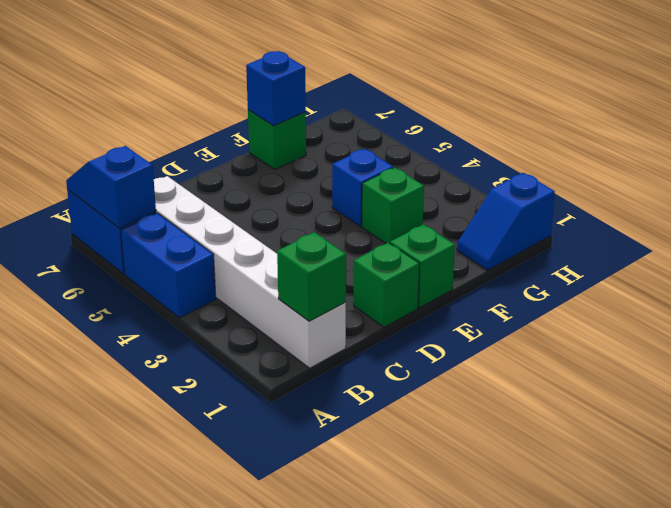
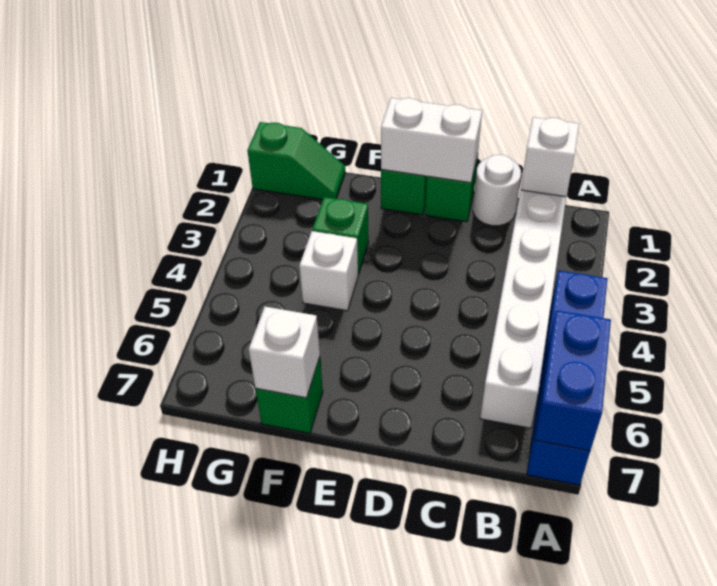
blue 1x2 slope [66,146,156,228] -> blue 1x2 brick [535,310,611,451]
green 1x1 brick [277,232,346,321] -> white 1x1 brick [521,117,579,197]
none -> white 1x1 round brick [473,155,521,226]
none -> white 1x2 brick [381,98,482,183]
blue 1x1 brick [332,149,393,226] -> white 1x1 brick [299,231,358,311]
blue 1x1 brick [246,51,306,126] -> white 1x1 brick [249,307,320,398]
blue 1x2 slope [457,173,555,270] -> green 1x2 slope [247,122,345,200]

